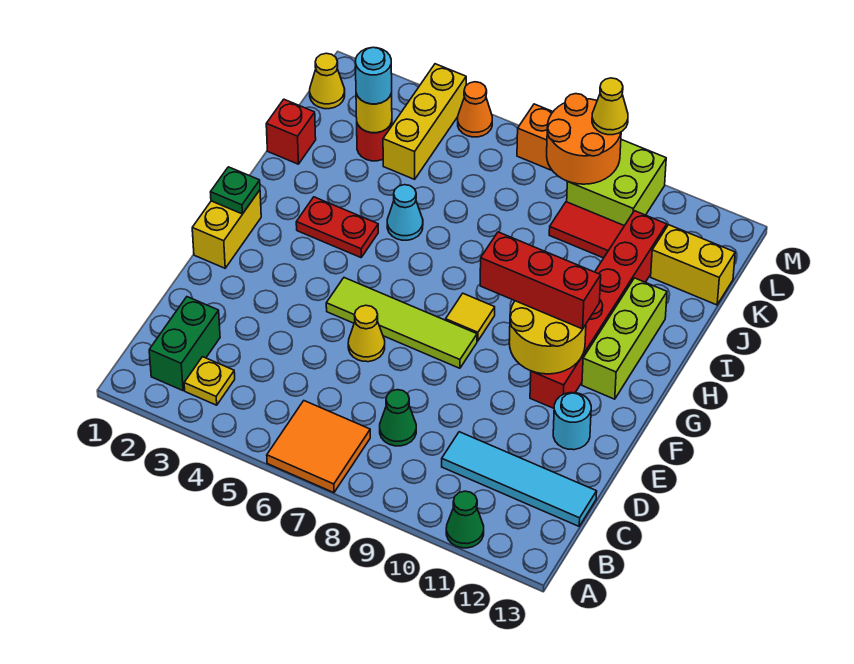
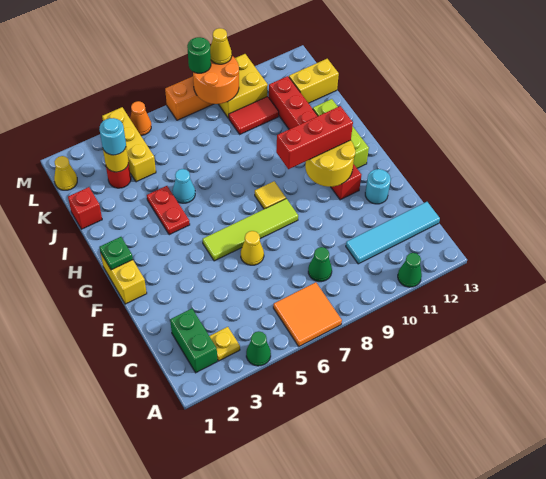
none -> green 1x1 cone [246,331,271,366]
red 1x2 plate [296,197,378,258] -> red 1x2 plate turned to [147,186,190,235]
lime 2x2 brick [567,140,666,226] -> yellow 2x2 brick [219,54,268,118]
none -> green 1x1 round brick [187,37,211,73]

